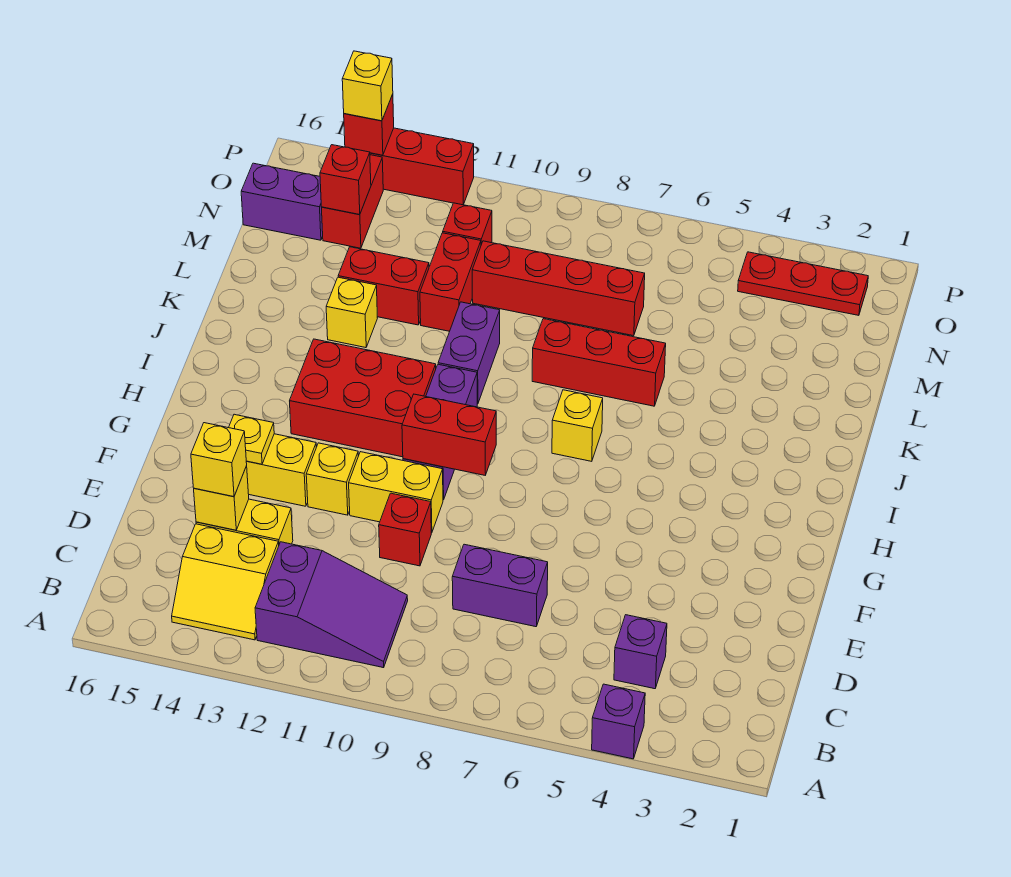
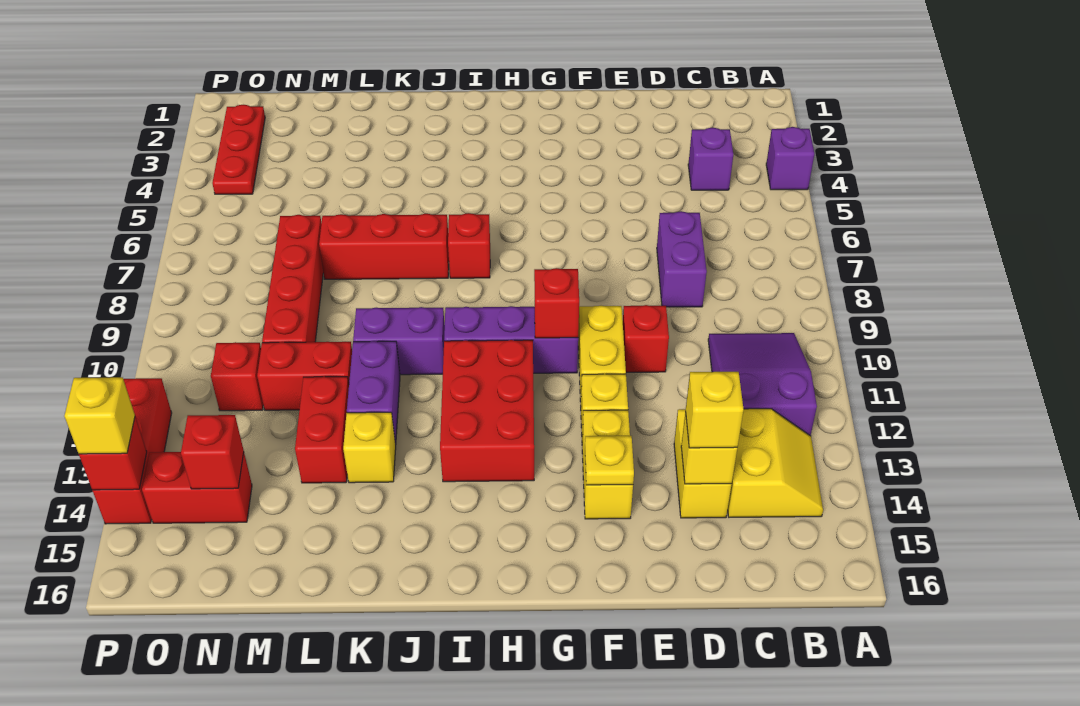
red 1x2 brick [402,394,496,475] -> red 1x1 brick [534,268,579,338]
yellow 1x1 brick [552,390,603,461] -> red 1x1 brick [448,213,490,278]
red 1x3 brick [532,319,666,406] -> red 1x3 brick turned to [319,214,449,279]
purple 1x2 brick [241,163,323,240] -> purple 1x2 brick moved to [347,341,400,445]

